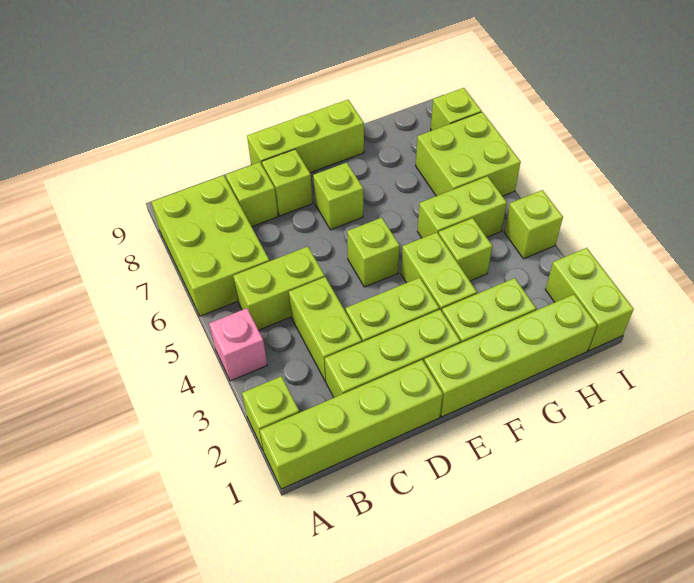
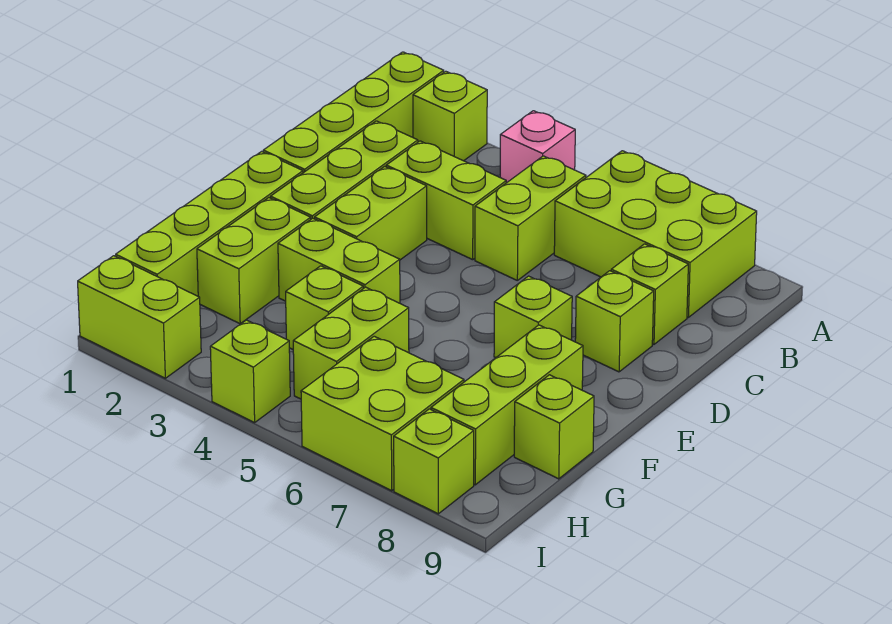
lime 1x3 brick [247,100,364,173] -> lime 1x3 brick moved to [431,325,583,485]
lime 1x1 brick [347,218,400,287] -> lime 1x1 brick moved to [514,375,594,479]

